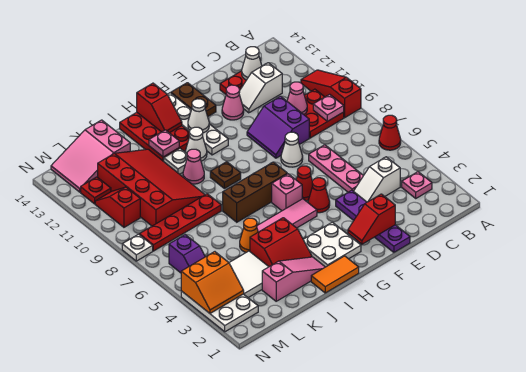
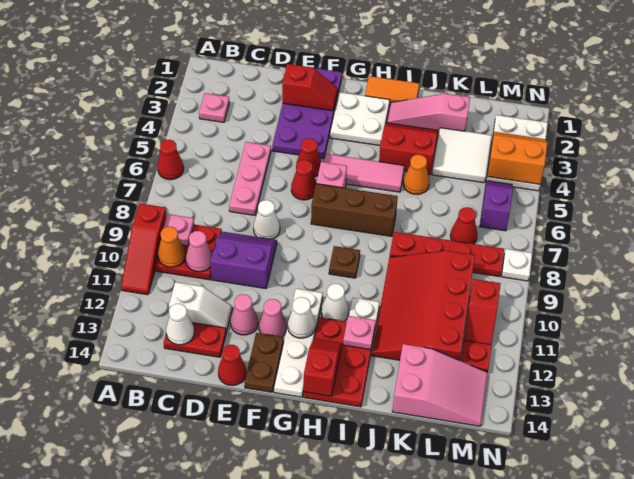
none -> orange 1x1 cone [158,227,185,267]
white 1x2 slope [354,157,400,202] -> none
purple 2x2 slope [247,96,309,158] -> purple 2x2 slope turned to [210,232,277,289]
purple 1x4 plate [336,190,410,252] -> purple 2x4 plate [272,68,342,159]
none -> red 1x1 cone [218,345,246,386]
pink 1x1 cone [183,149,204,184] -> pink 1x1 cone moved to [259,299,287,337]
none -> red 1x1 cone [450,207,477,244]

